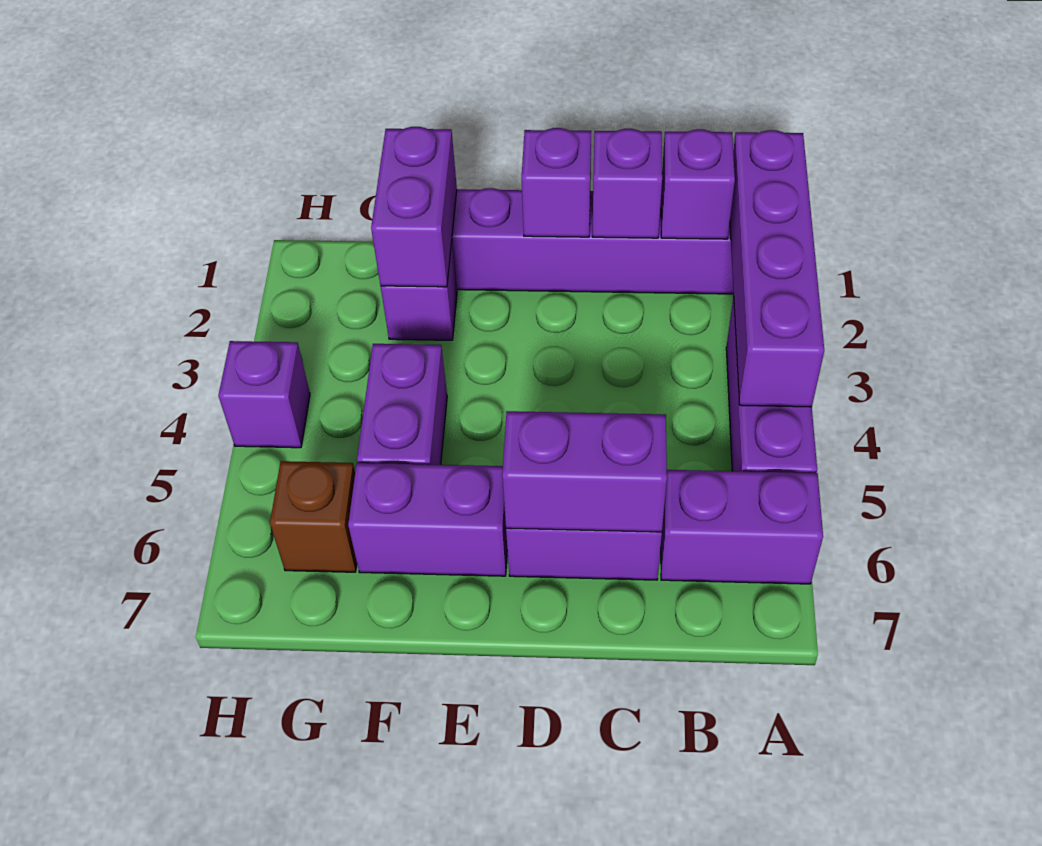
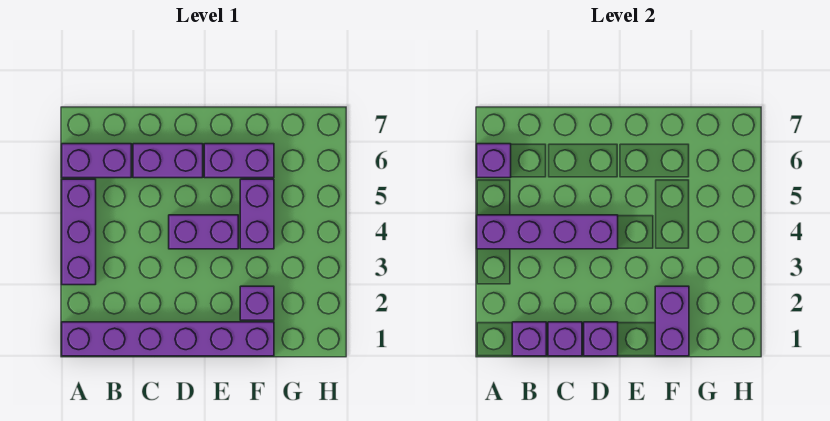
purple 1x4 brick [730,130,824,407] -> purple 1x4 brick turned to [477,215,618,249]
purple 1x2 brick [502,411,667,532] -> purple 1x2 brick moved to [169,215,238,249]
brown 1x1 brick [270,461,357,572] -> none
purple 1x1 brick [218,341,310,448] -> purple 1x1 brick moved to [477,144,511,178]

